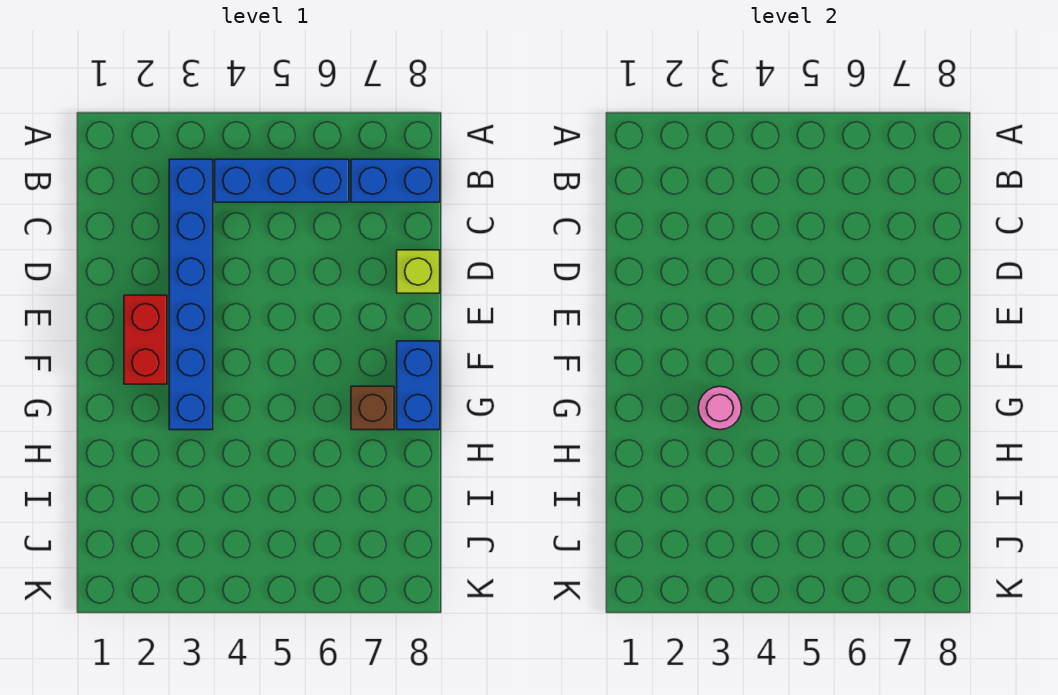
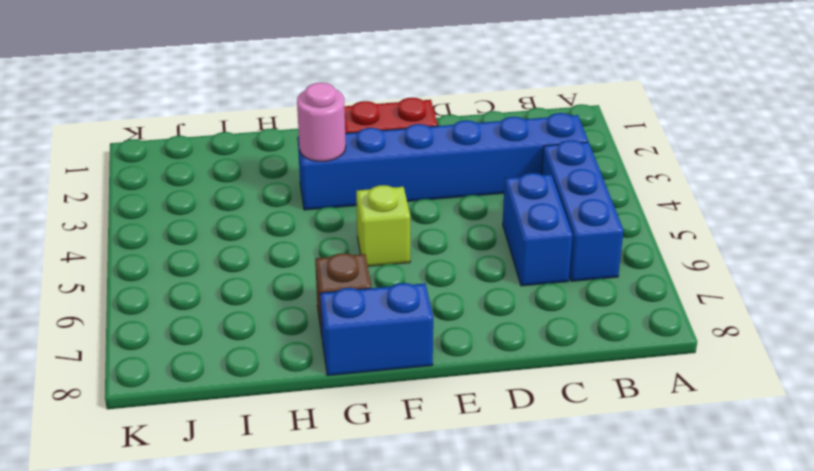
blue 1x2 brick [351,159,440,202] -> blue 1x2 brick moved to [503,173,573,286]
lime 1x1 brick [397,250,440,293] -> lime 1x1 brick moved to [356,185,410,266]

